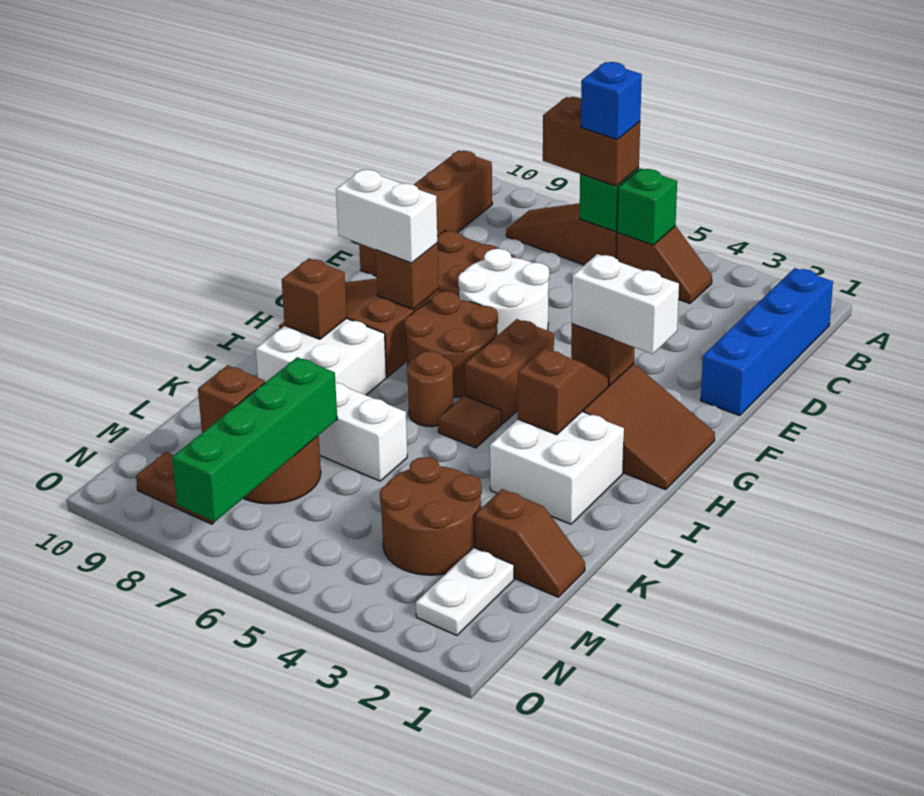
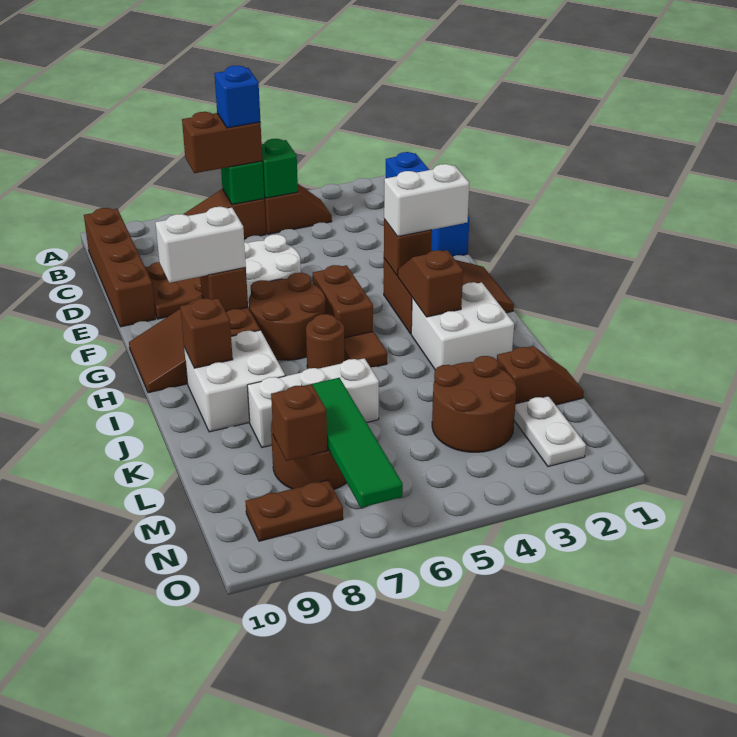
green 1x4 brick [172,357,337,522] -> green 1x4 tile [305,378,403,508]

